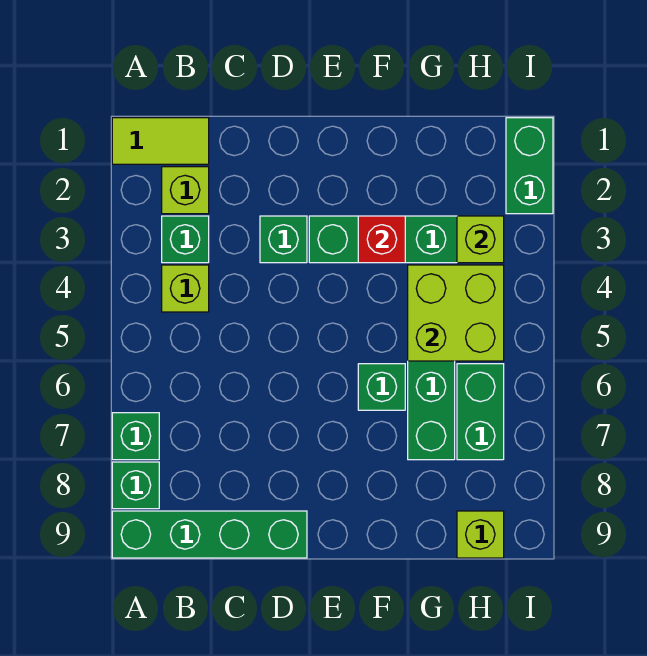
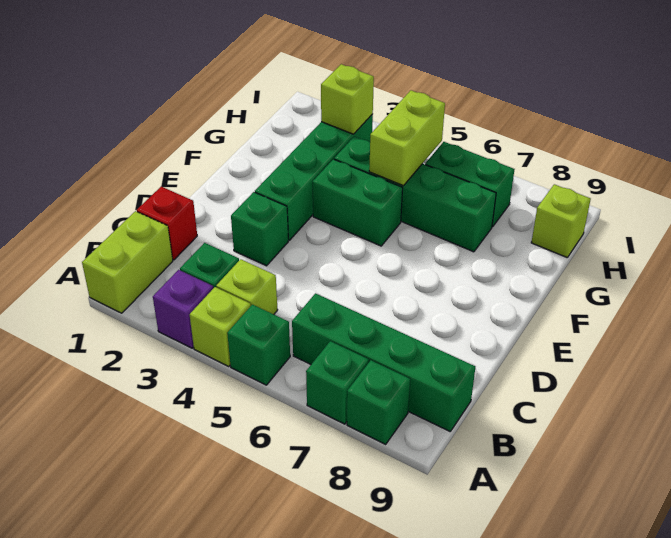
lime 1x2 tile [112,118,209,164] -> lime 1x2 brick [82,211,173,313]
none -> purple 1x1 brick [153,270,213,348]
green 1x4 brick [112,511,307,558] -> green 1x4 brick turned to [292,293,475,431]
lime 1x1 brick [162,167,209,214] -> lime 1x1 brick moved to [190,287,251,367]
red 1x1 brick [358,216,405,263] -> red 1x1 brick moved to [137,187,197,260]
green 1x1 brick [358,364,405,410] -> green 1x1 brick moved to [227,305,290,385]
lime 2x2 brick [408,265,504,361] -> lime 1x2 brick [369,90,445,186]
green 1x2 brick [506,118,553,214] -> green 1x2 brick moved to [313,159,403,246]

